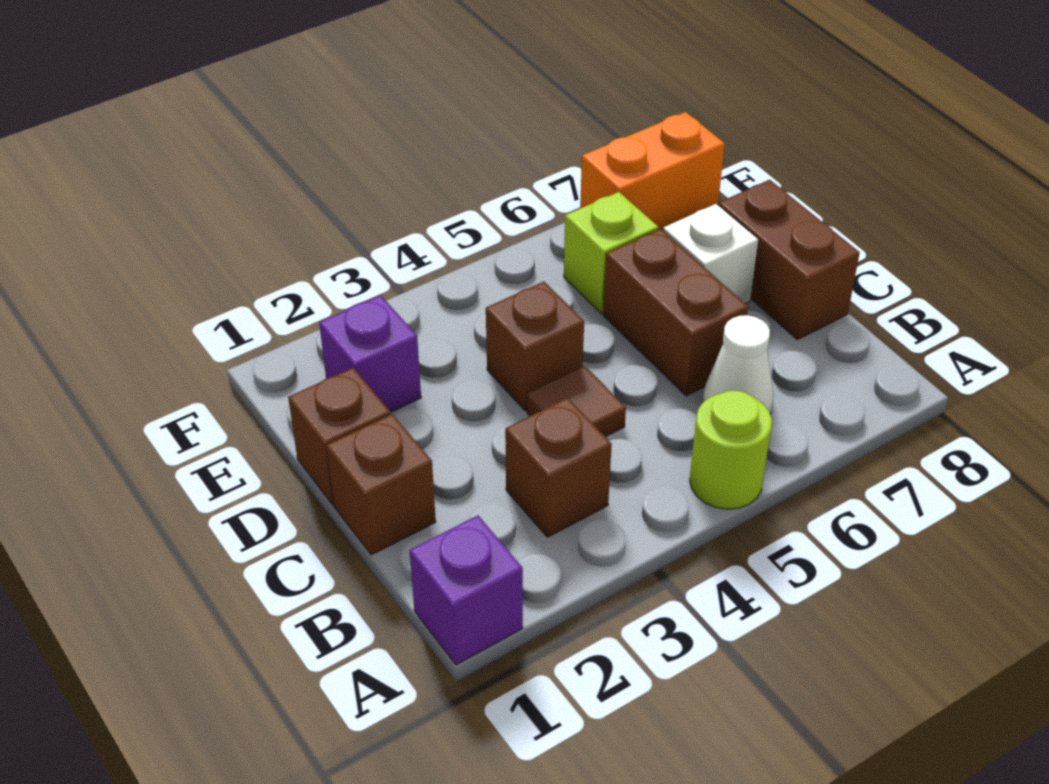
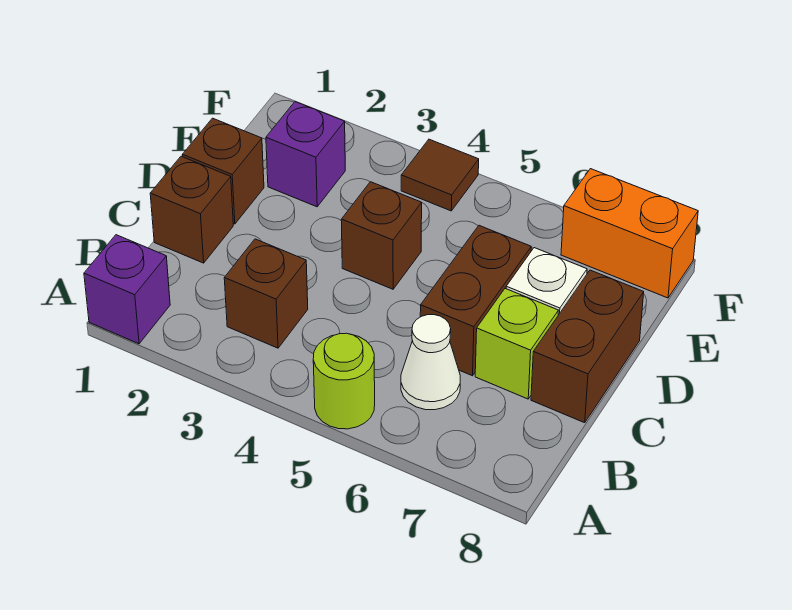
brown 1x1 tile [527,366,626,437] -> brown 1x1 tile moved to [401,139,479,211]
lime 1x1 brick [564,192,659,313] -> lime 1x1 brick moved to [475,289,558,399]

